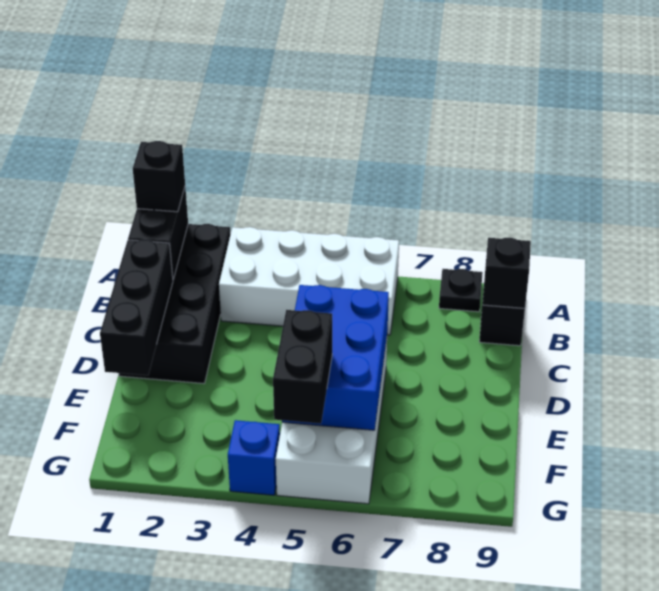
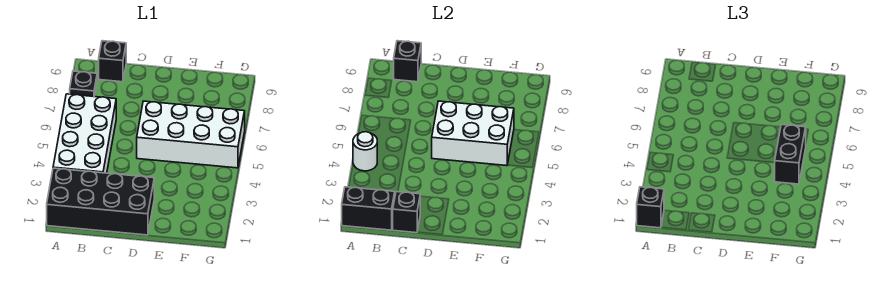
none -> white 1x1 round brick [353,132,377,171]
black 1x3 brick [100,240,173,375] -> black 1x1 brick [393,192,420,233]
blue 2x3 brick [282,285,389,430] -> white 2x3 brick [432,101,514,166]
black 1x2 brick [273,310,332,424] -> black 1x2 brick turned to [775,125,806,184]
blue 1x1 brick [228,420,280,495] -> none

